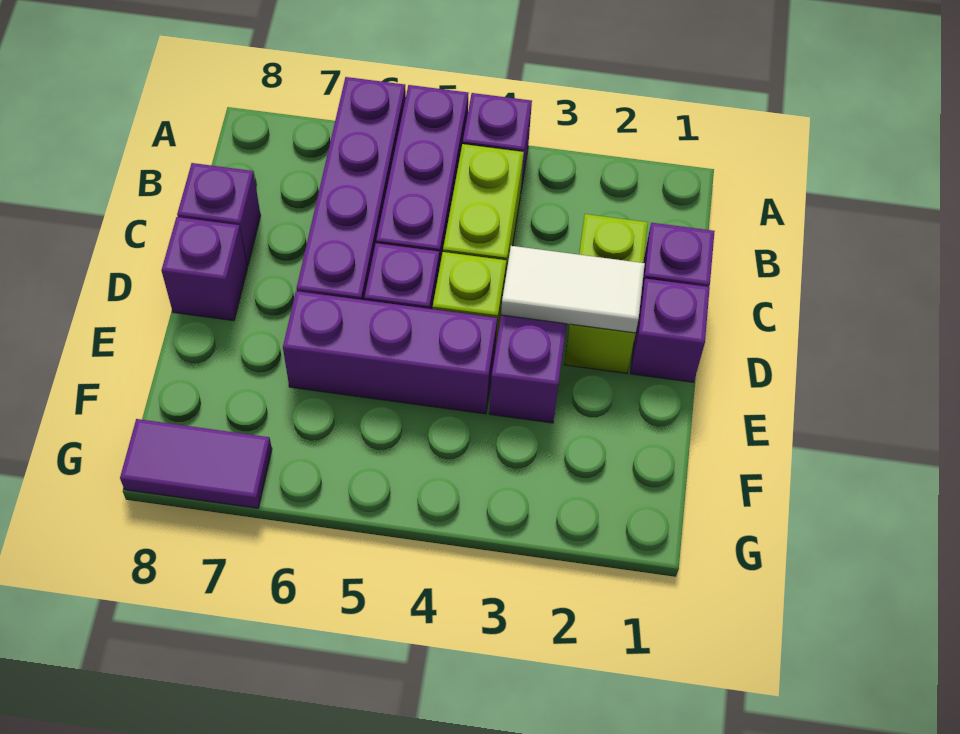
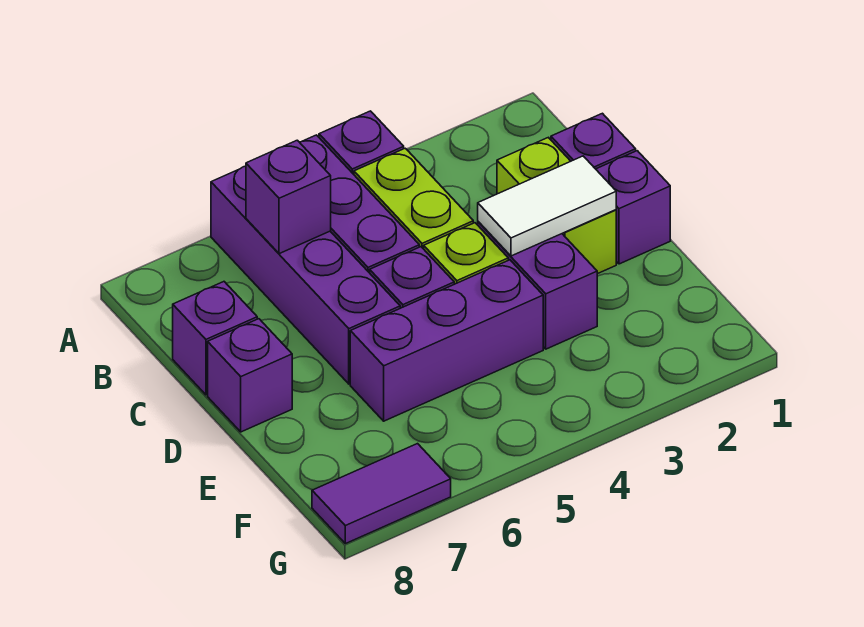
none -> purple 1x1 brick [246,140,331,254]

